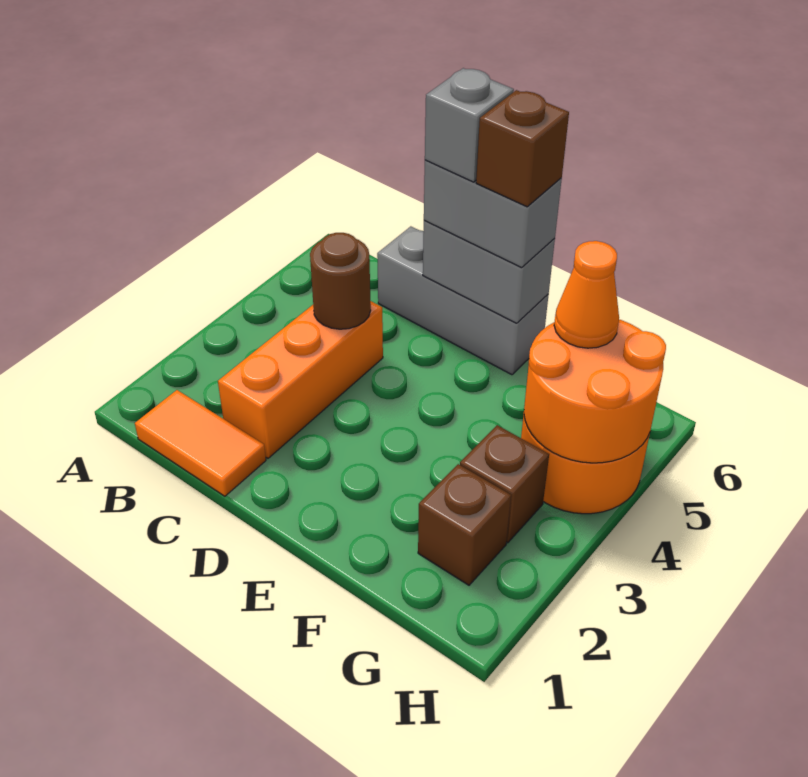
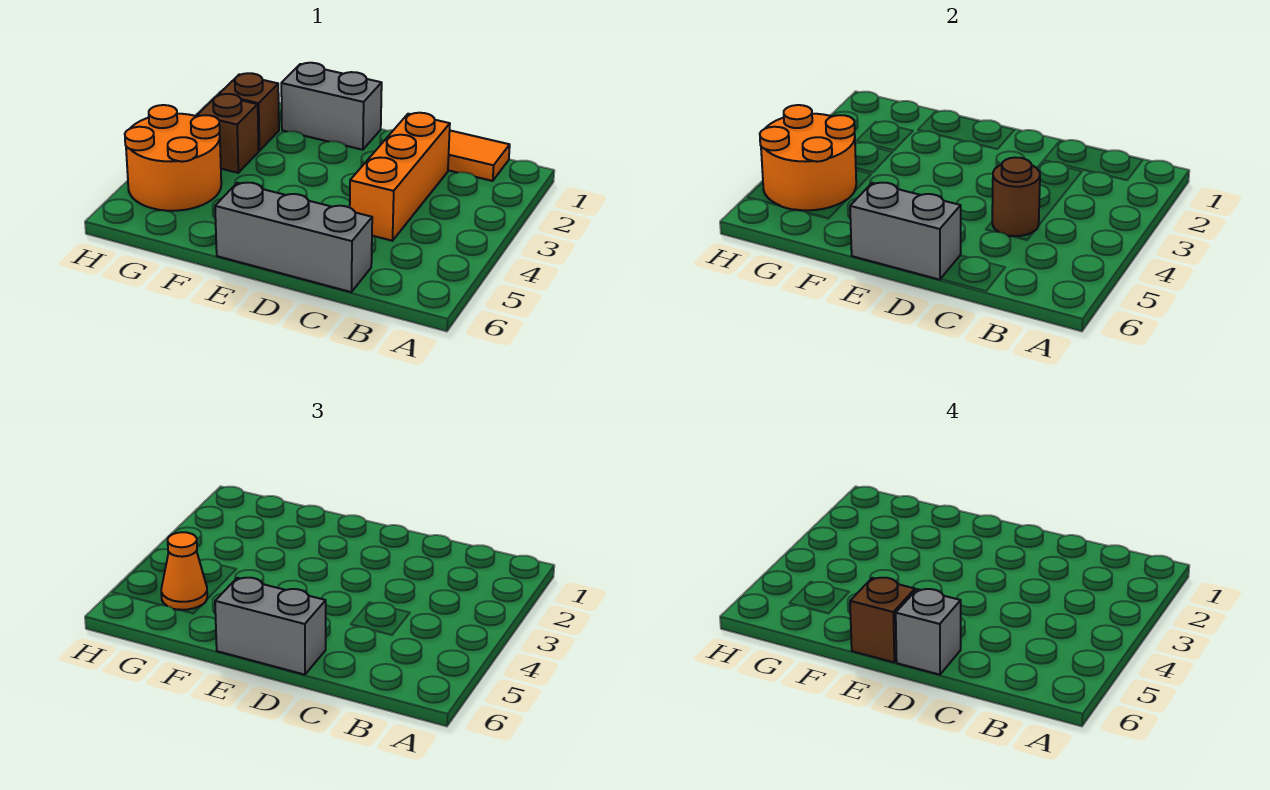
none -> grey 1x2 brick [281,63,382,150]

